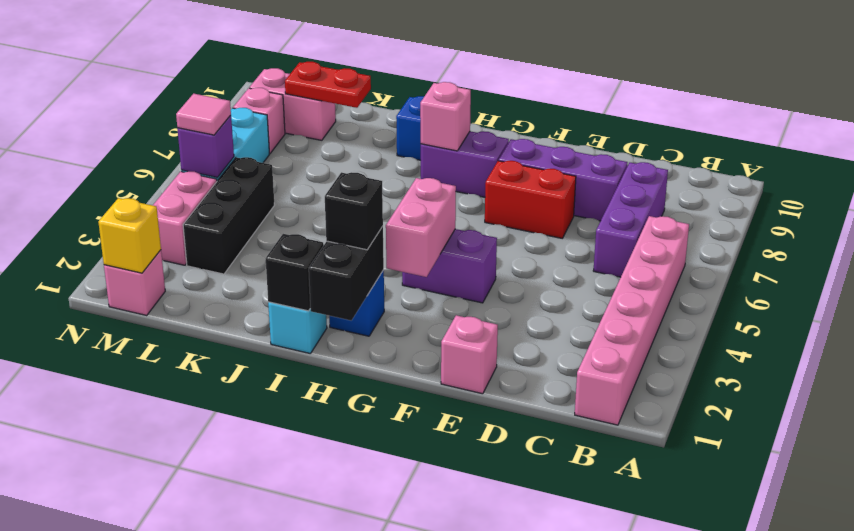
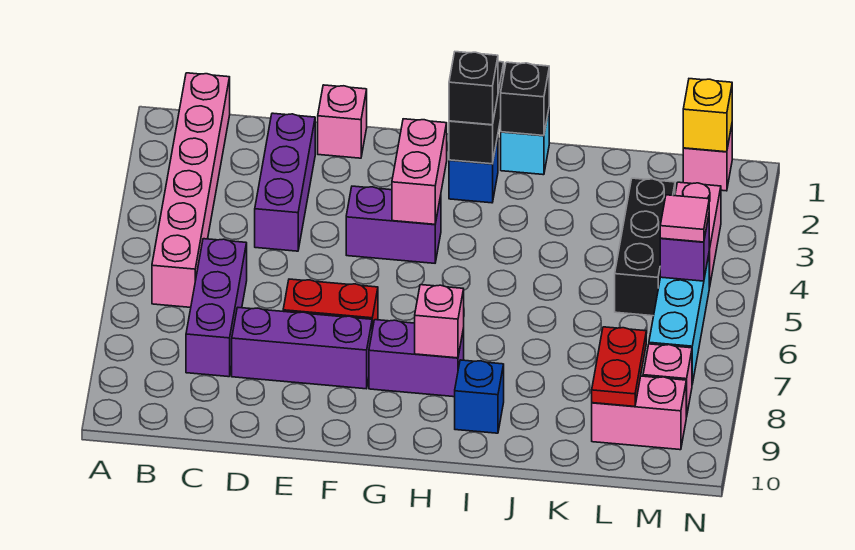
none -> purple 1x3 brick [255,113,315,251]
red 1x2 plate [285,62,371,108] -> red 1x2 plate turned to [592,327,646,406]

